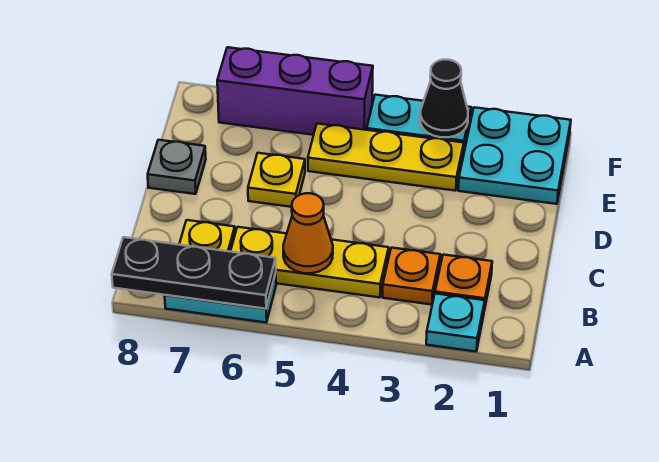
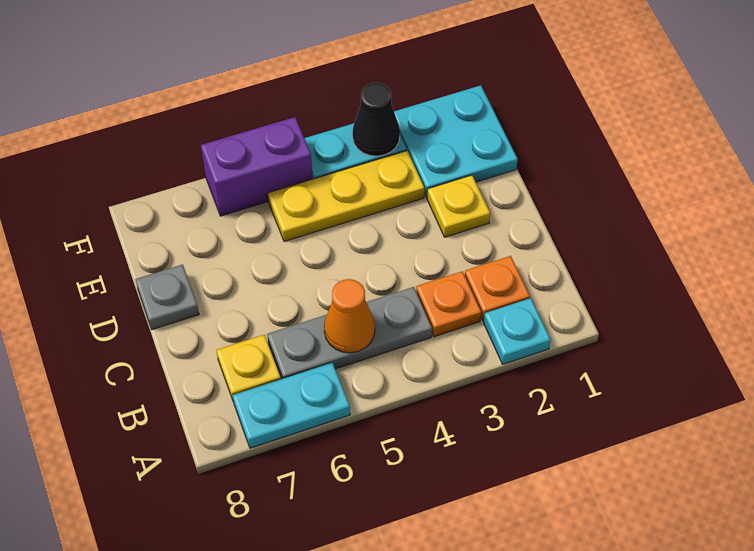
black 1x3 plate [112,237,276,309] -> none
yellow 1x3 plate [230,227,389,297] -> grey 1x3 plate [267,287,432,379]
yellow 1x1 plate [248,153,305,207] -> yellow 1x1 plate moved to [427,175,490,237]
purple 1x3 brick [217,47,373,135] -> purple 1x2 brick [201,117,313,216]

